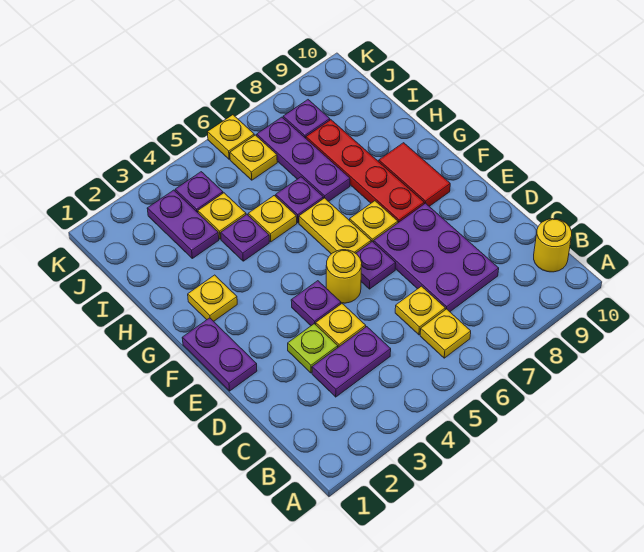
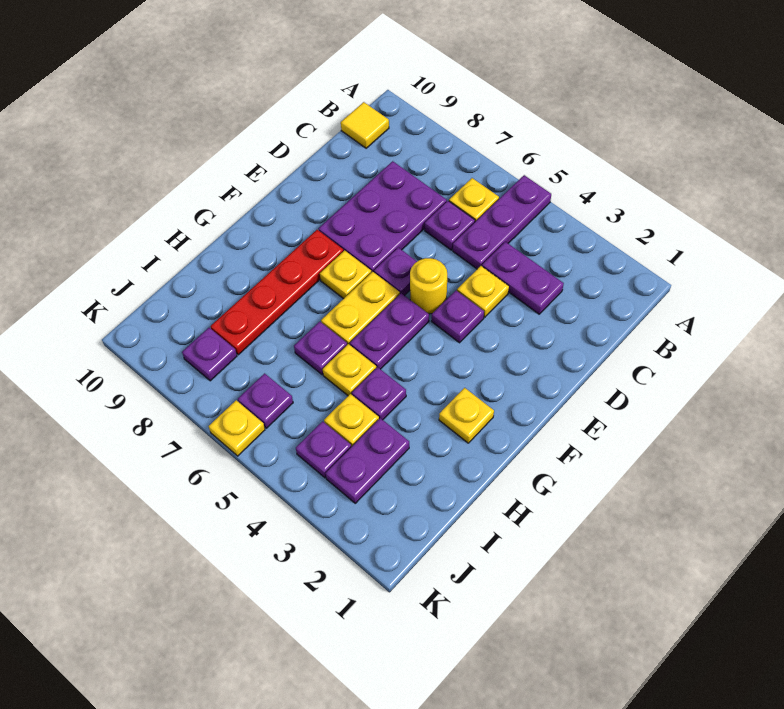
yellow 1x1 round brick [534,219,572,272] -> yellow 1x1 tile [341,102,389,148]
yellow 1x1 plate [395,286,445,335] -> purple 1x1 plate [425,201,475,250]
lime 1x1 plate [288,324,338,373] -> none
purple 1x2 plate [182,318,257,391] -> purple 1x2 plate moved to [350,293,429,369]
red 1x2 tile [379,143,450,206] -> none
purple 1x3 plate [257,117,350,201] -> purple 1x3 plate moved to [453,175,551,269]
yellow 1x1 plate [230,135,277,180] -> purple 1x1 plate [238,373,293,428]

